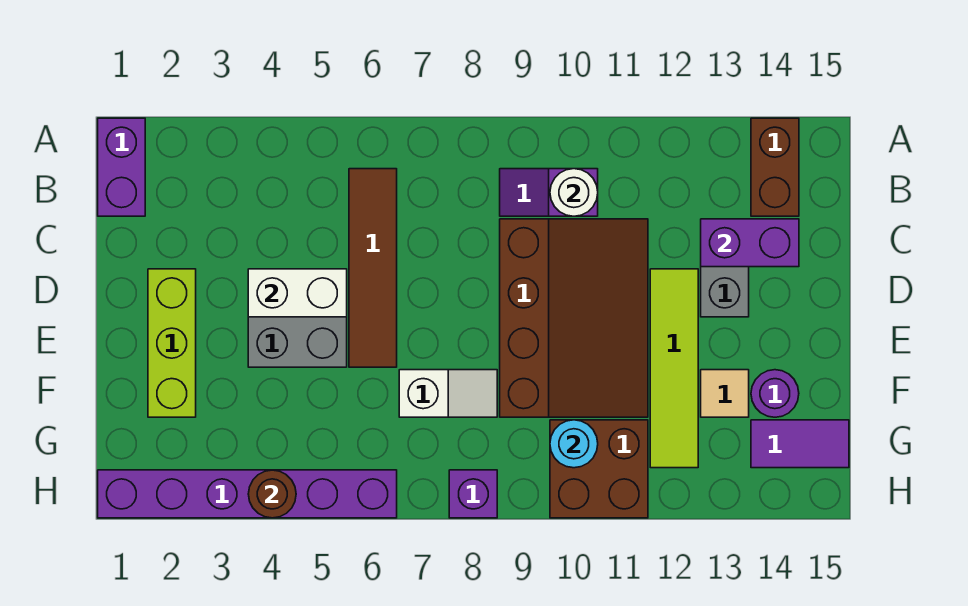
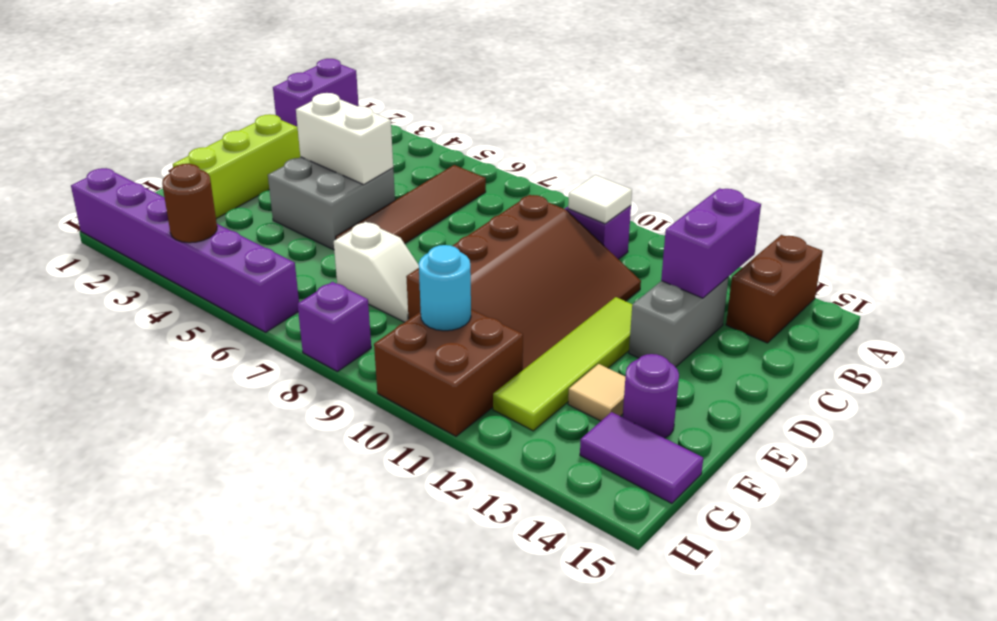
white 1x1 round brick [550,169,598,216] -> white 1x1 tile [568,175,632,224]
purple 1x2 brick [701,219,799,267] -> purple 1x2 brick turned to [661,188,761,298]

